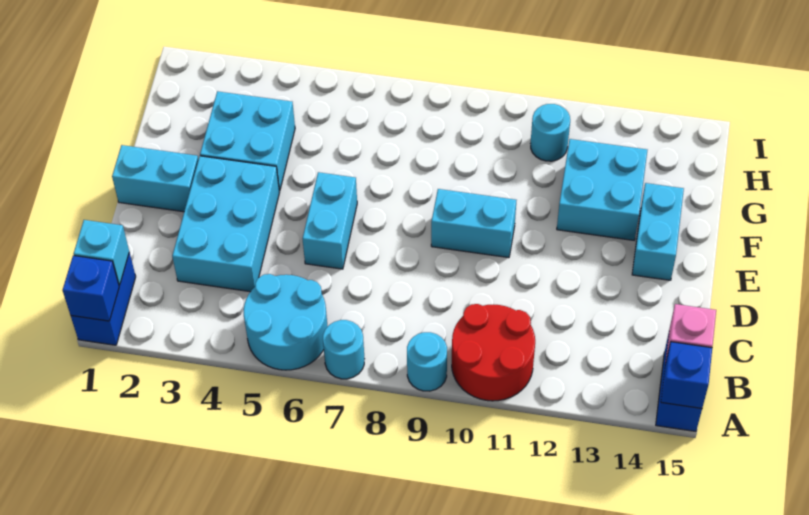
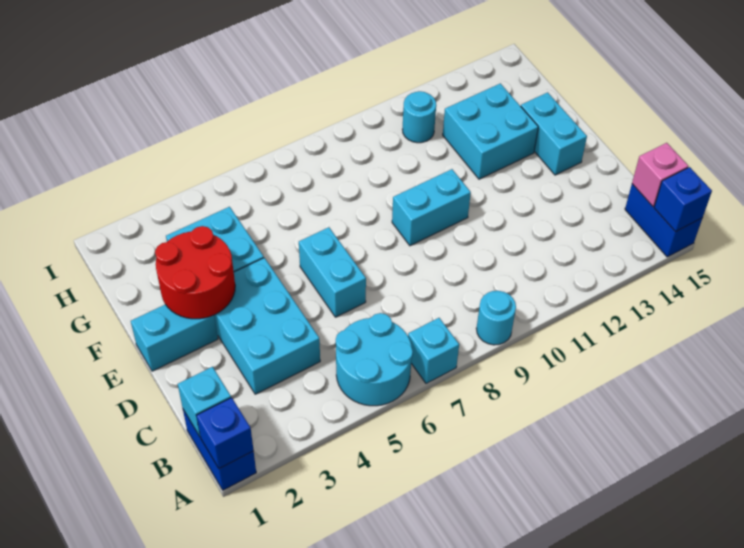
cyan 1x1 round brick [323,320,364,379] -> cyan 1x1 brick [408,318,459,384]
red 2x2 round brick [452,304,535,401] -> red 2x2 round brick moved to [155,226,235,319]

